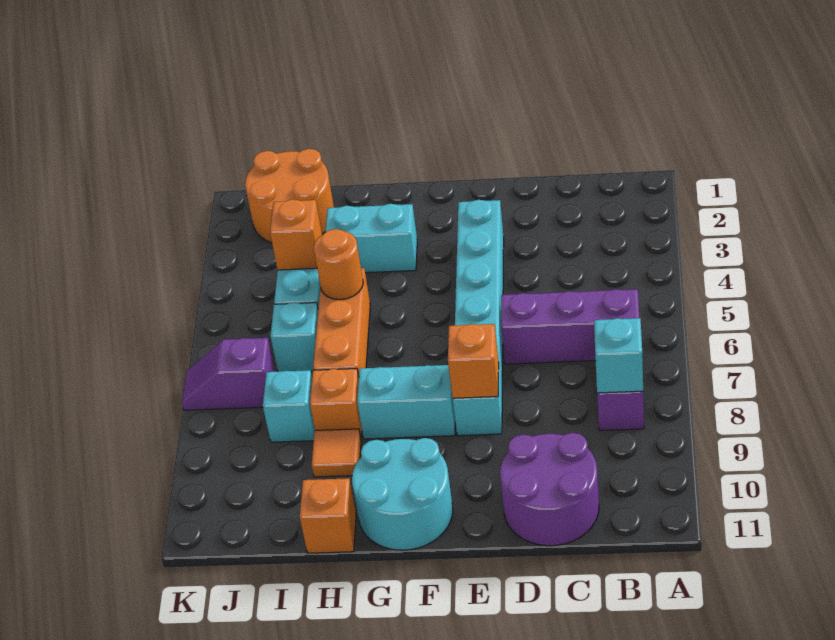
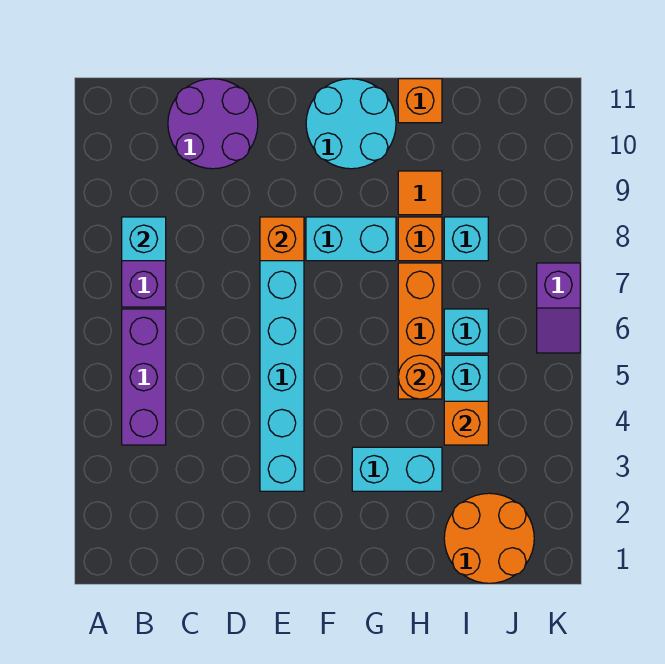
purple 1x3 brick [501,289,639,364] -> purple 1x3 brick turned to [122,309,166,445]
purple 1x2 slope [182,338,275,410] -> purple 1x2 slope turned to [537,263,580,353]

